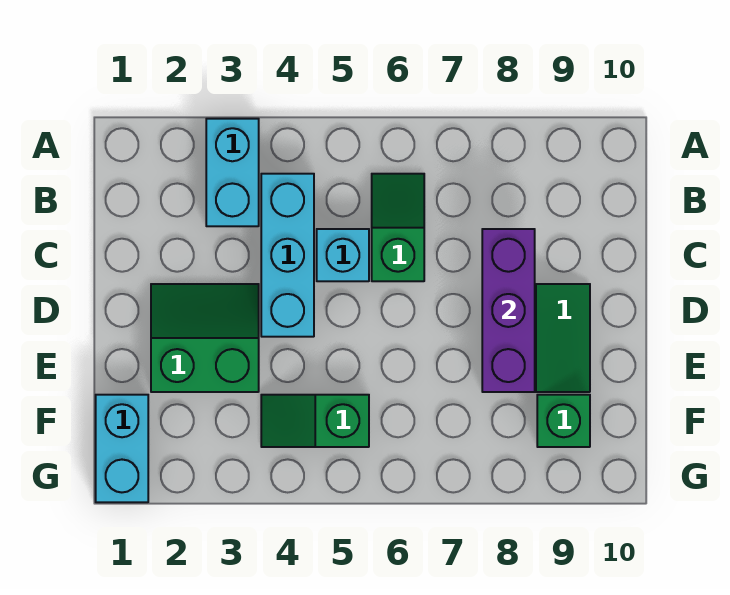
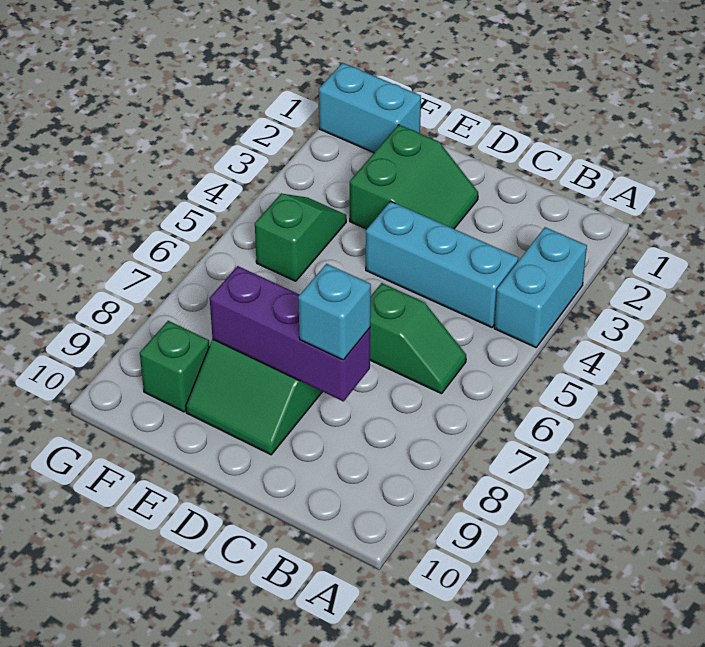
cyan 1x2 brick [206,119,259,226] -> cyan 1x2 brick turned to [494,227,587,347]
cyan 1x1 brick [317,229,369,281] -> cyan 1x1 brick moved to [298,264,371,360]

